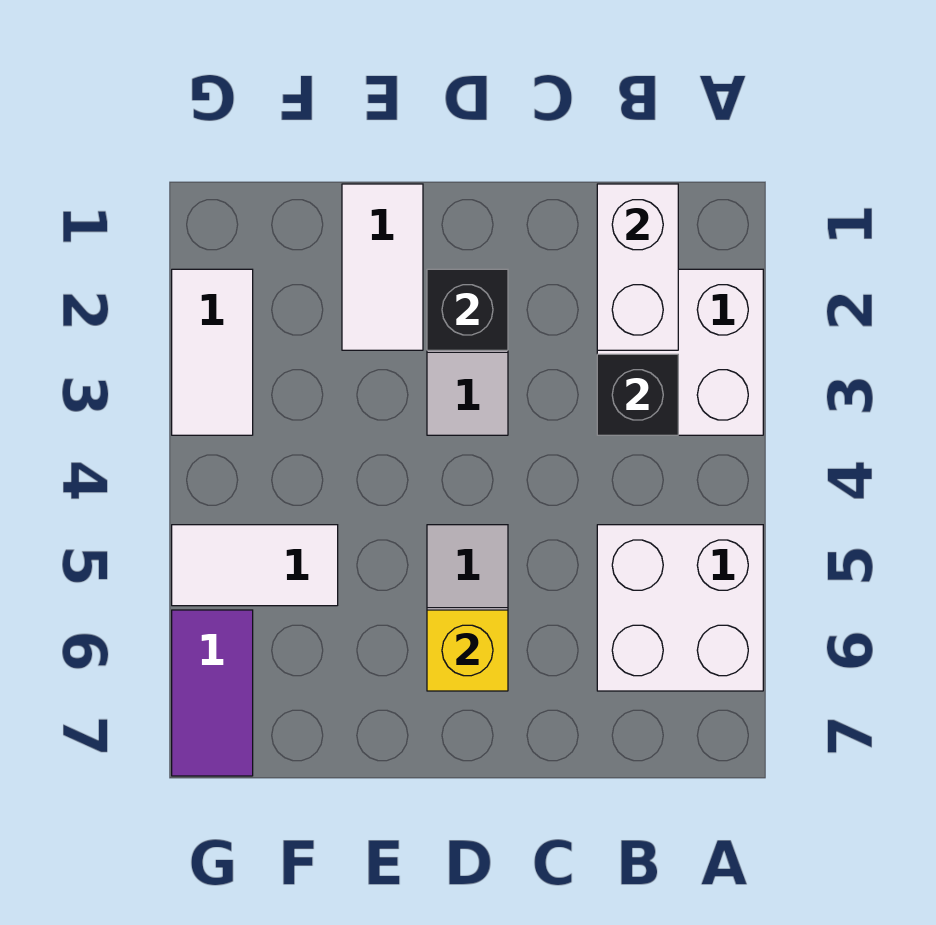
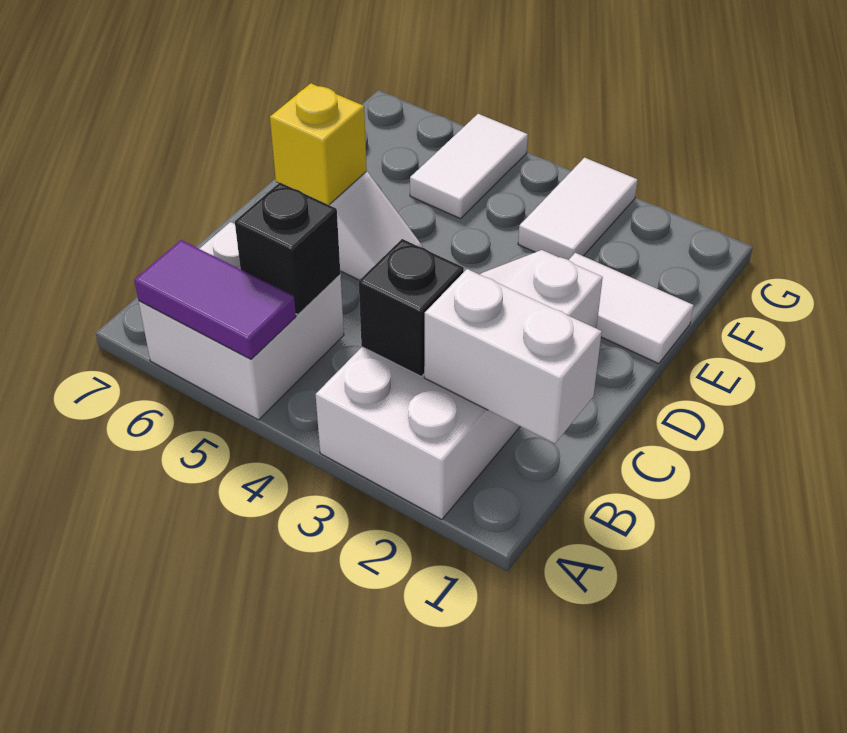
black 1x1 brick [427,269,508,350] -> black 1x1 brick moved to [235,183,340,314]
white 1x2 tile [172,269,253,435] -> white 1x2 tile turned to [518,158,637,260]
purple 1x2 tile [172,610,253,776] -> purple 1x2 tile moved to [134,240,296,359]

